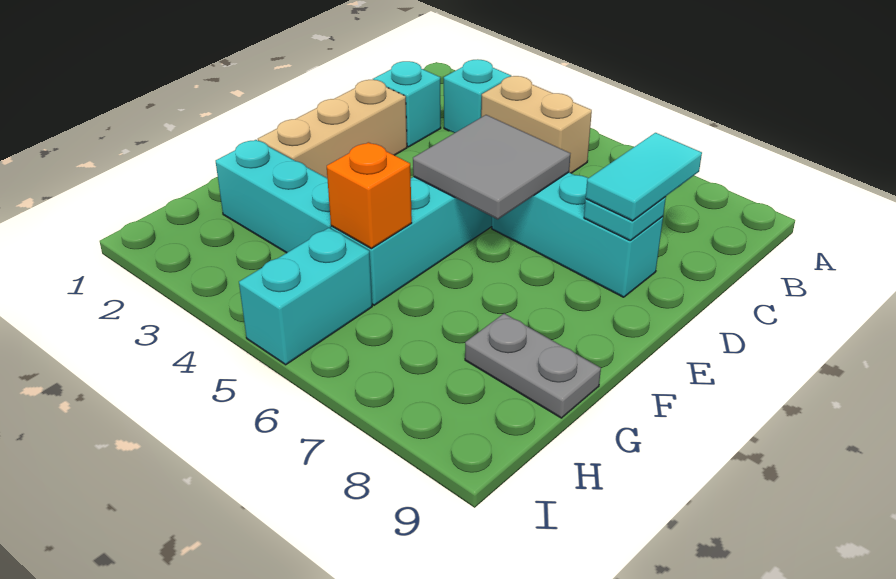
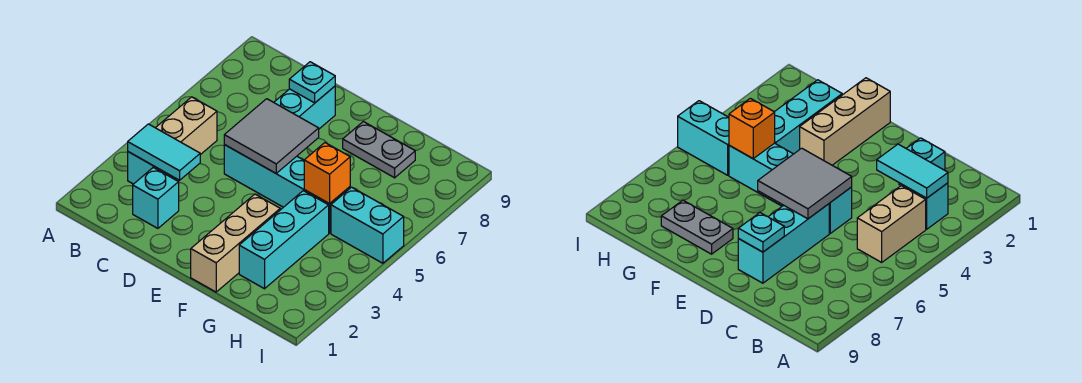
cyan 1x2 tile [586,133,702,221] -> cyan 1x2 tile moved to [128,124,200,180]
tan 1x3 brick [258,80,407,178] -> tan 1x3 brick turned to [191,194,280,292]
grey 1x2 plate [465,314,601,418] -> grey 1x2 plate turned to [343,122,415,178]

